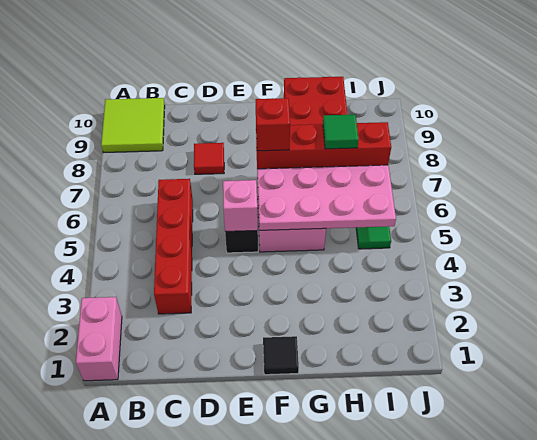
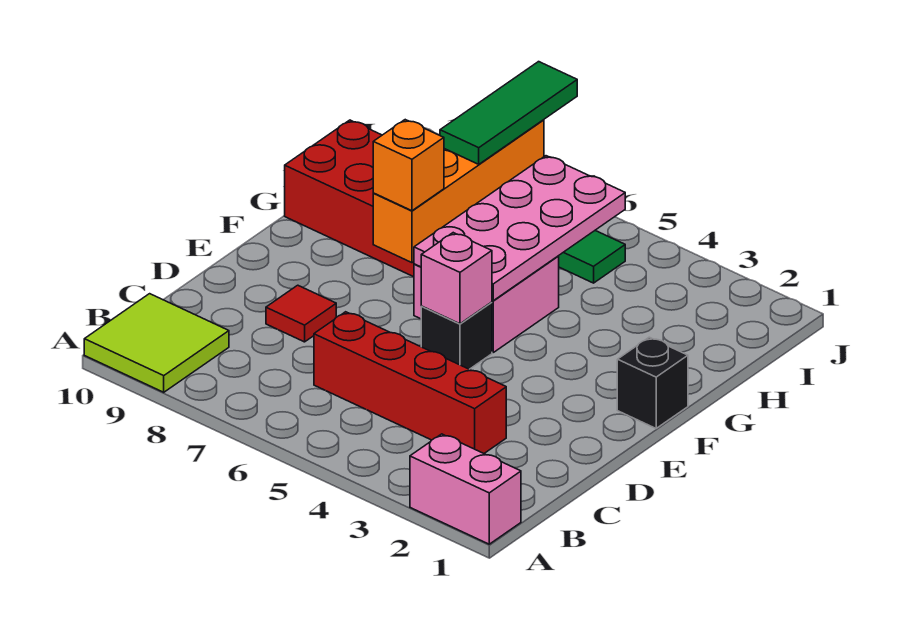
black 1x1 tile [263,336,299,375] -> black 1x1 brick [617,337,688,428]
red 1x4 brick [256,122,391,169] -> orange 1x4 brick [373,120,544,263]
red 1x1 brick [256,98,290,151] -> orange 1x1 brick [373,120,444,211]
green 1x1 tile [323,115,359,149] -> green 1x3 tile [440,62,577,164]

